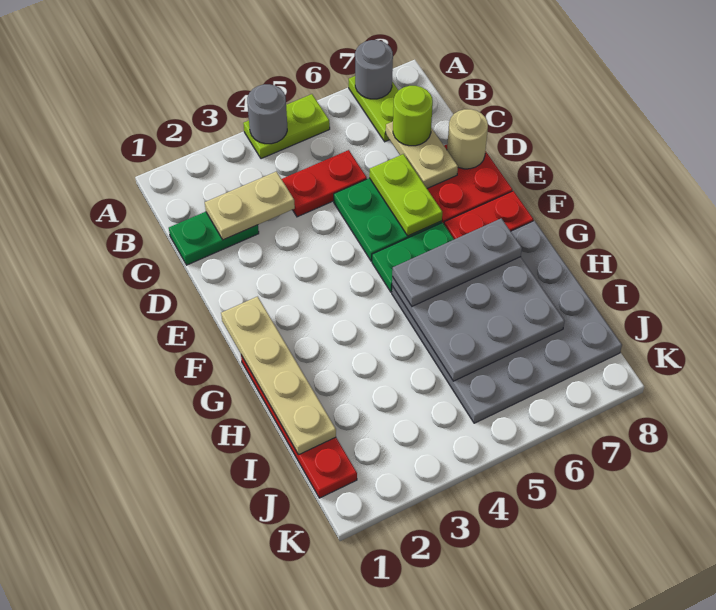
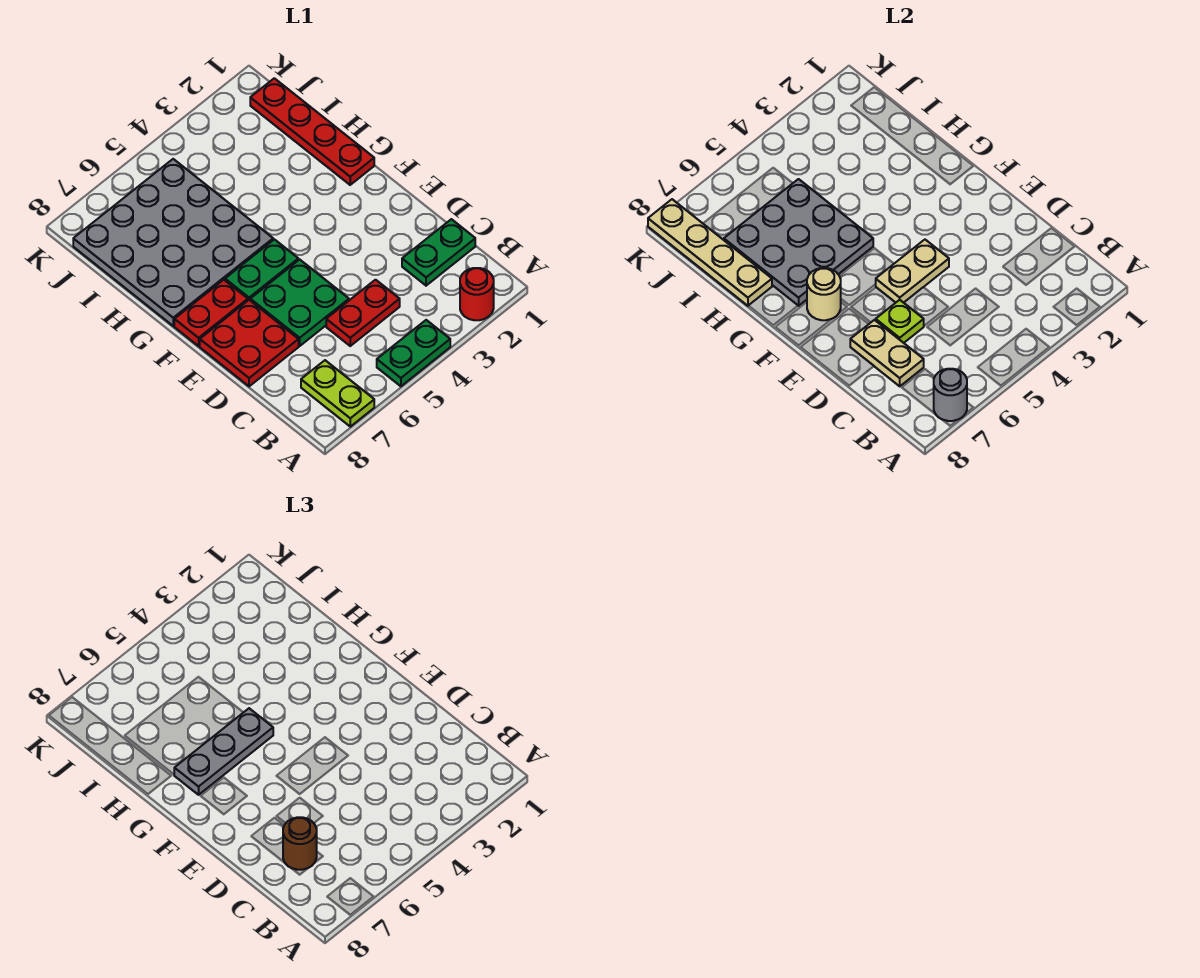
none -> red 1x1 round brick [460,268,494,320]
lime 1x2 plate [243,94,330,159] -> green 1x2 plate [377,320,450,386]
grey 1x1 round brick [247,84,287,144] -> none
tan 1x2 plate [205,171,295,240] -> tan 1x2 plate moved to [876,240,949,303]
lime 1x1 round brick [393,86,433,146] -> brown 1x1 round brick [283,817,317,870]
lime 1x2 plate [369,154,442,236] -> lime 1x1 plate [876,300,924,343]
tan 1x1 round brick [447,109,488,169] -> tan 1x1 round brick moved to [807,268,841,320]
tan 1x4 plate [221,297,336,455] -> tan 1x4 plate moved to [648,199,772,306]

